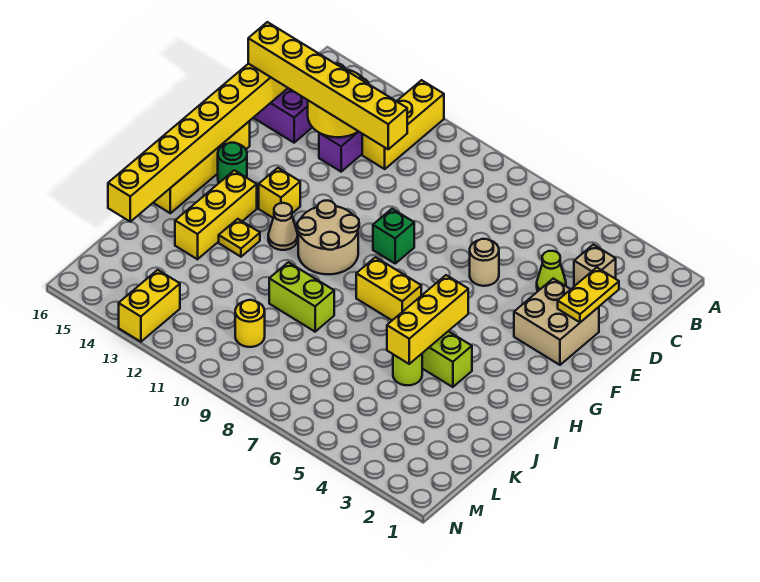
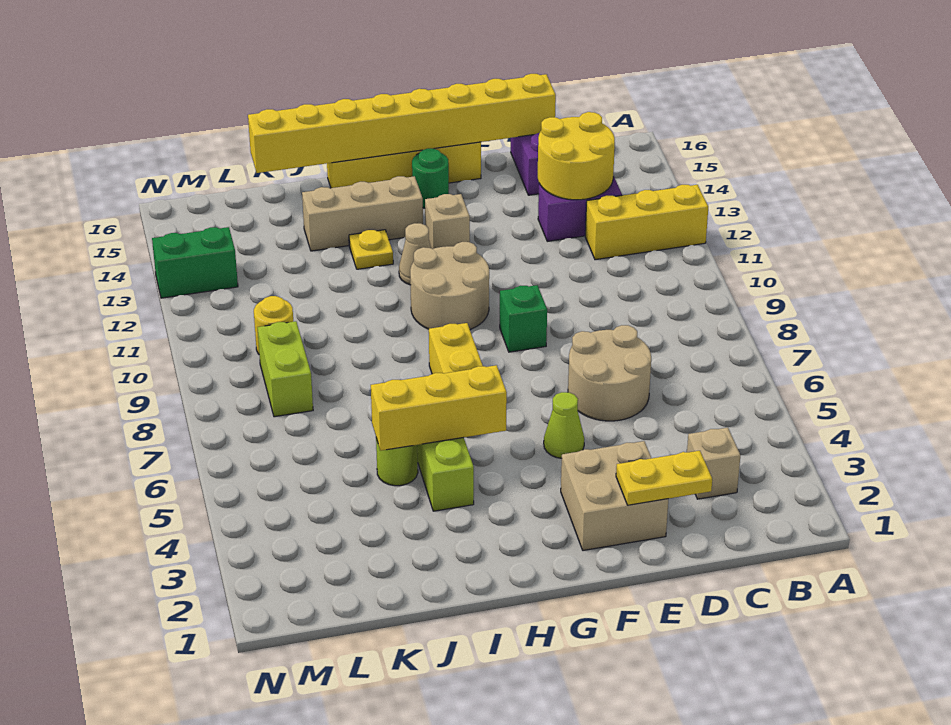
lime 1x1 cone [537,251,566,291] -> lime 1x1 cone moved to [544,392,584,458]
yellow 1x6 brick [248,22,407,149] -> none
tan 1x1 round brick [470,239,499,286] -> tan 2x2 round brick [568,325,651,421]
yellow 1x1 brick [259,168,300,218] -> tan 1x1 brick [425,194,470,249]
yellow 1x3 brick [175,170,257,259] -> tan 1x3 brick [302,176,423,251]
lime 1x2 brick [269,262,334,332] -> lime 1x2 brick moved to [257,321,313,417]
yellow 1x2 brick [119,270,180,342] -> green 1x2 brick [152,227,238,298]

